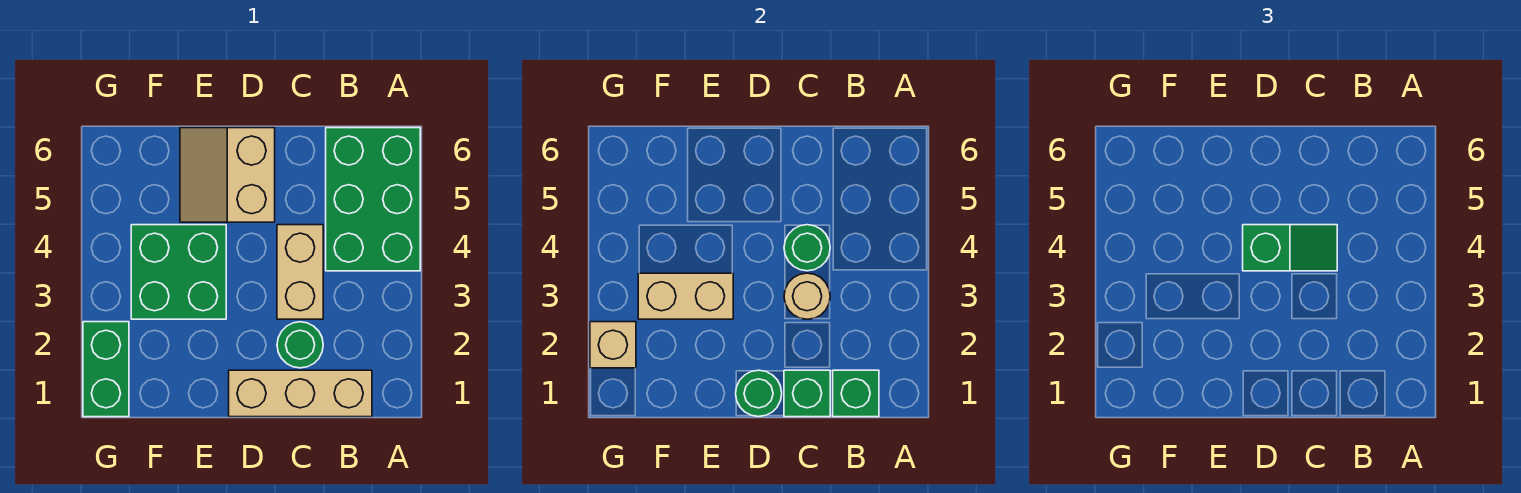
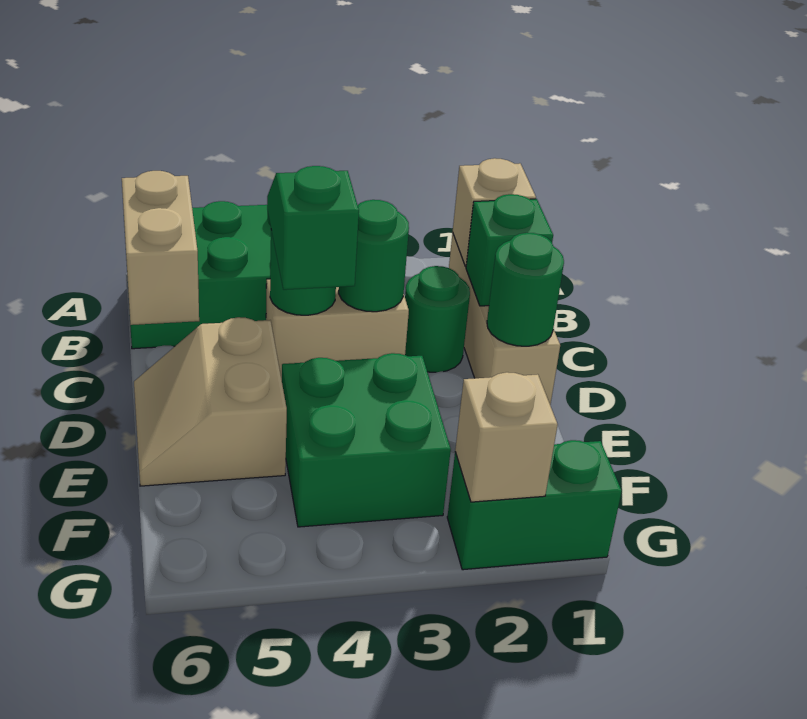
green 1x1 brick [833,370,879,417] -> tan 1x1 brick [453,158,536,267]
tan 1x1 round brick [784,273,830,319] -> green 1x1 round brick [339,200,409,312]
tan 2x2 slope [180,128,275,222] -> tan 2x2 slope turned to [134,317,287,486]
tan 1x2 brick [638,273,733,319] -> tan 1x2 brick moved to [122,171,199,325]

